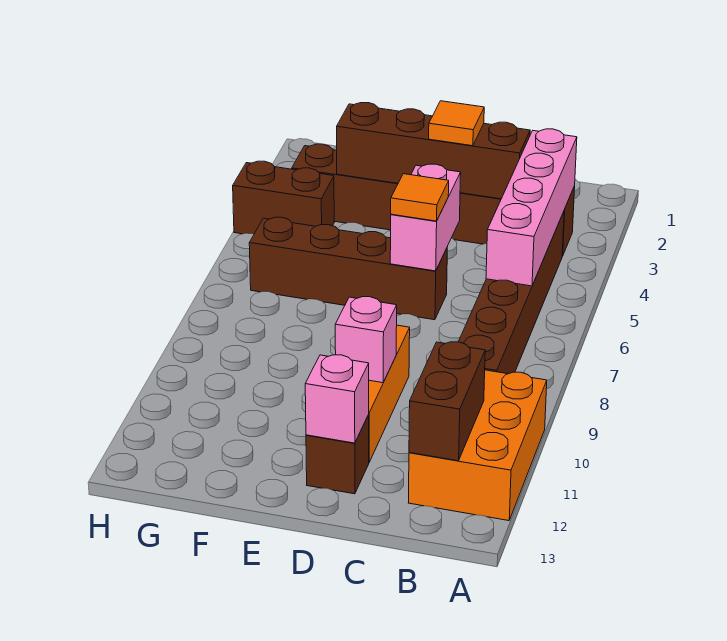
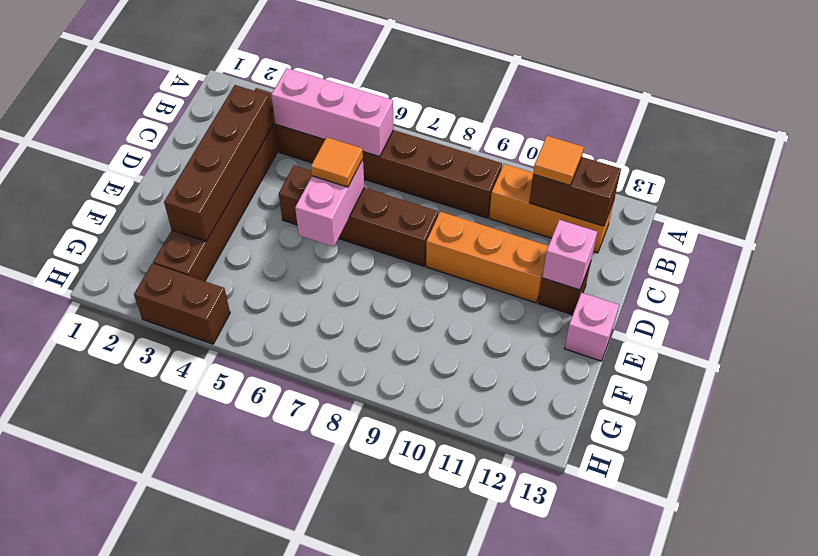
orange 2x3 brick [409,370,547,521] -> orange 1x3 brick [489,164,614,253]
pink 1x4 brick [486,129,577,286] -> pink 1x3 brick [271,68,394,157]
orange 1x1 tile [429,101,484,146] -> orange 1x1 tile moved to [533,136,584,185]
pink 1x2 brick [390,164,461,271] -> pink 1x2 brick turned to [295,159,364,247]
brown 1x4 brick [249,217,447,320] -> brown 1x4 brick turned to [279,165,438,266]
pink 1x1 brick [335,297,397,383] -> pink 1x1 brick moved to [564,293,619,361]
brown 1x2 brick [233,161,334,234] -> brown 1x2 brick turned to [134,263,230,344]

